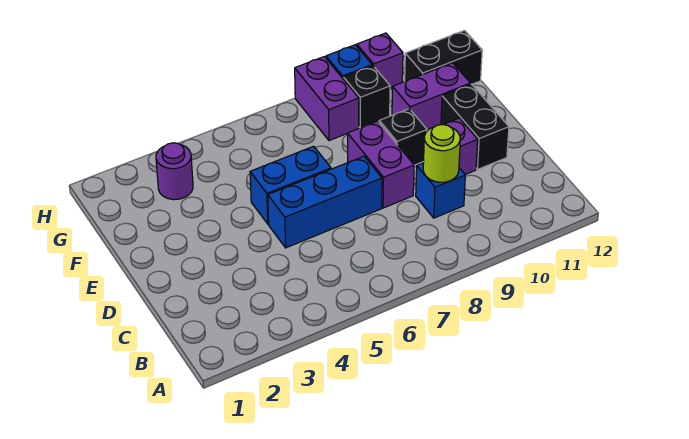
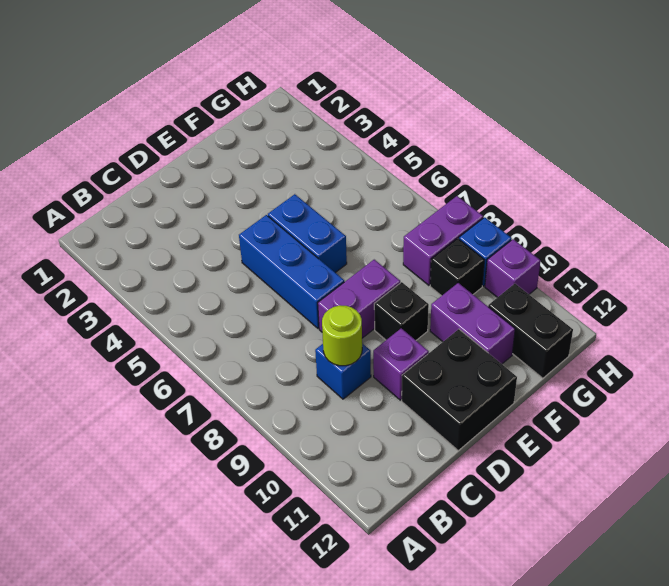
black 1x2 brick [441,84,509,169] -> black 2x2 brick [402,329,517,451]
purple 1x1 round brick [156,143,193,200] -> none

